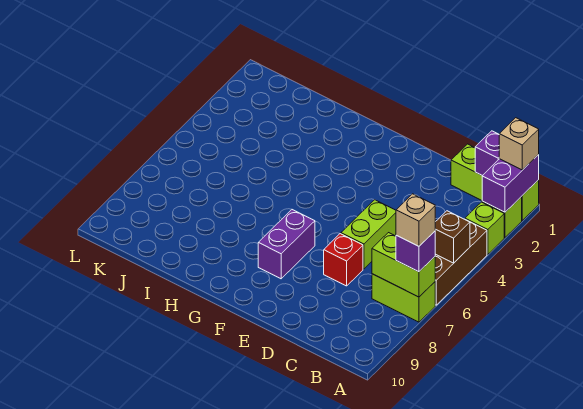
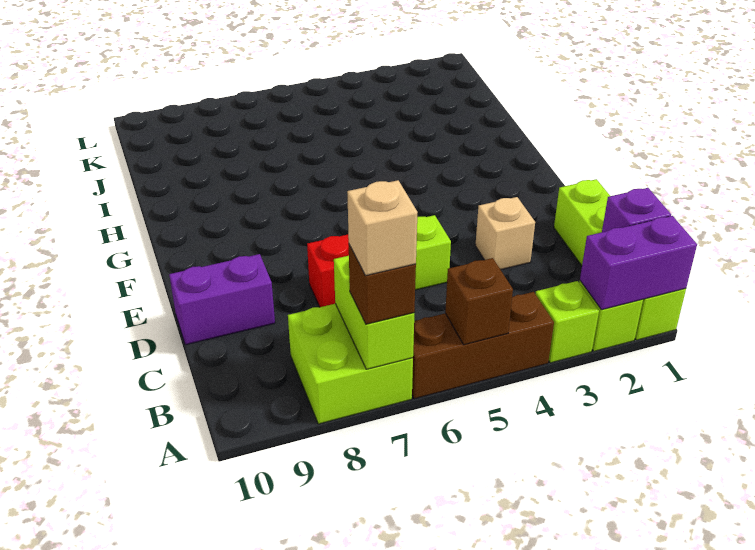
lime 1x3 brick [451,144,539,220] -> lime 1x4 brick [554,179,686,340]
tan 1x1 brick [499,118,539,170] -> tan 1x1 brick moved to [475,197,535,270]
lime 1x2 brick [372,274,435,322] -> lime 2x2 brick [288,304,413,424]
purple 1x1 brick [396,231,435,272] -> brown 1x1 brick [349,245,416,324]
purple 1x2 brick [258,210,315,279] -> purple 1x2 brick moved to [169,254,275,345]

